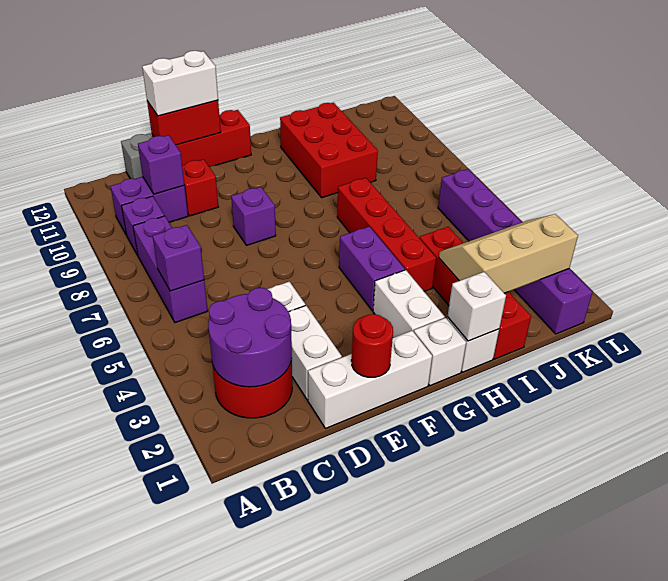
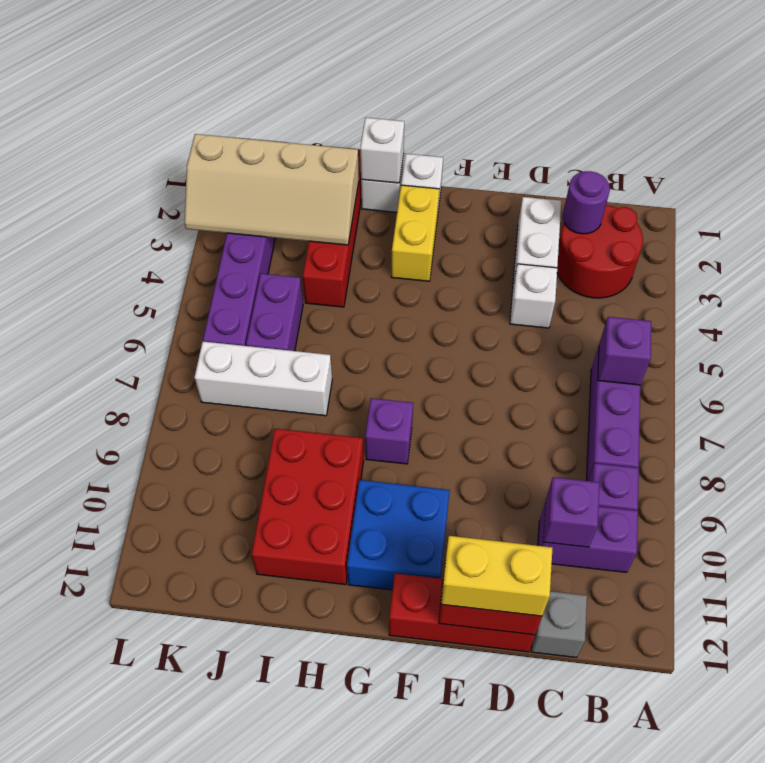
purple 2x2 round brick [208,288,292,387] -> purple 1x1 round brick [563,171,610,234]
white 1x3 brick [308,331,432,429] -> white 1x3 brick moved to [194,341,332,416]
red 1x1 brick [182,159,218,216] -> none
white 1x2 brick [142,51,218,116] -> yellow 1x2 brick [441,536,552,616]
red 1x1 round brick [351,314,393,377] -> none
purple 1x1 brick [231,187,276,245] -> purple 1x1 brick moved to [365,398,413,464]
none -> blue 2x2 brick [347,480,450,590]
white 1x2 brick [373,270,445,338] -> yellow 1x2 brick [391,185,439,281]
purple 1x2 brick [339,227,405,310] -> purple 1x2 brick moved to [246,274,303,351]
red 1x4 brick [337,178,436,291] -> none
tan 2x3 slope [439,214,578,293] -> tan 2x4 slope [185,134,359,245]

